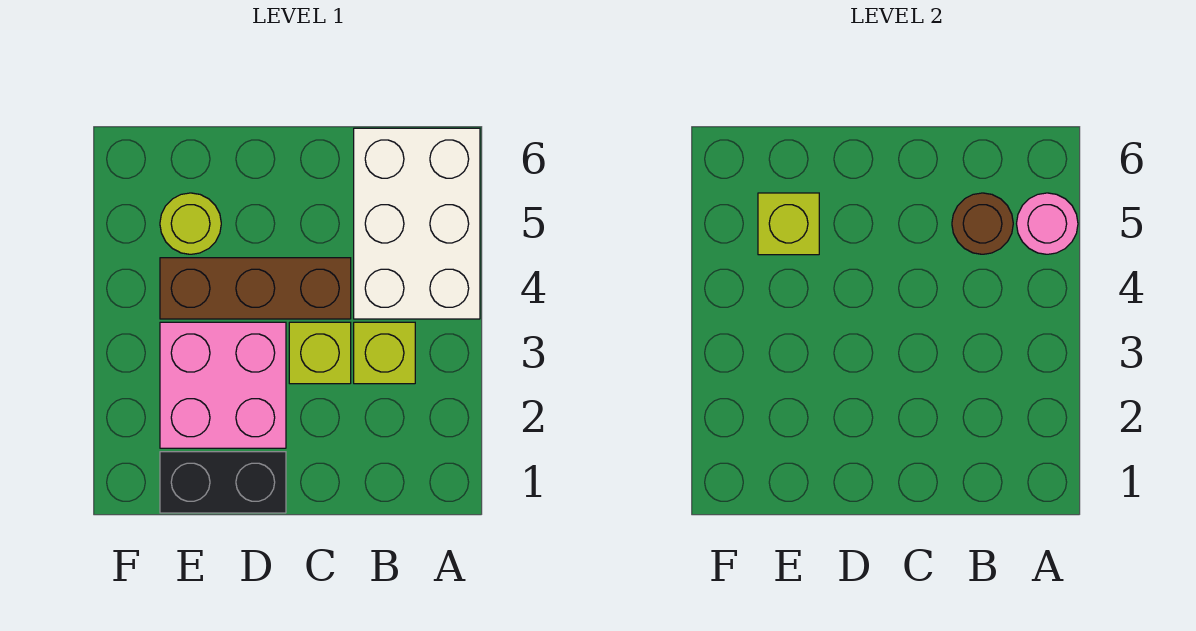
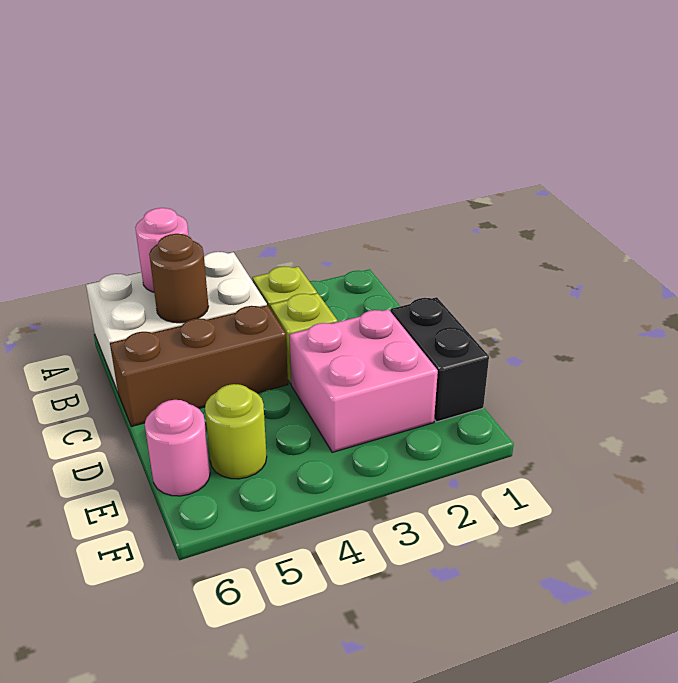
brown 1x3 brick [160,258,351,319] -> brown 1x3 brick turned to [110,305,288,426]
lime 1x1 brick [758,193,819,255] -> none
none -> pink 1x1 round brick [145,400,210,496]

